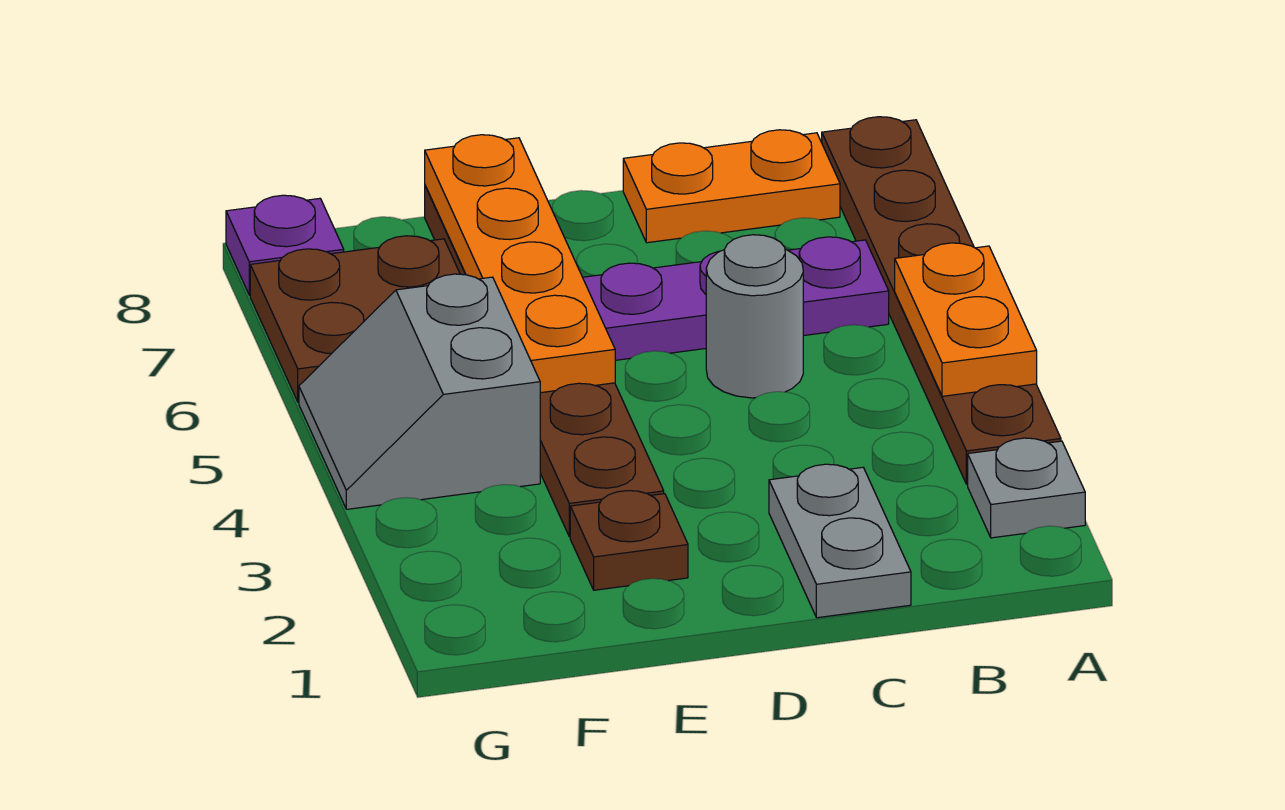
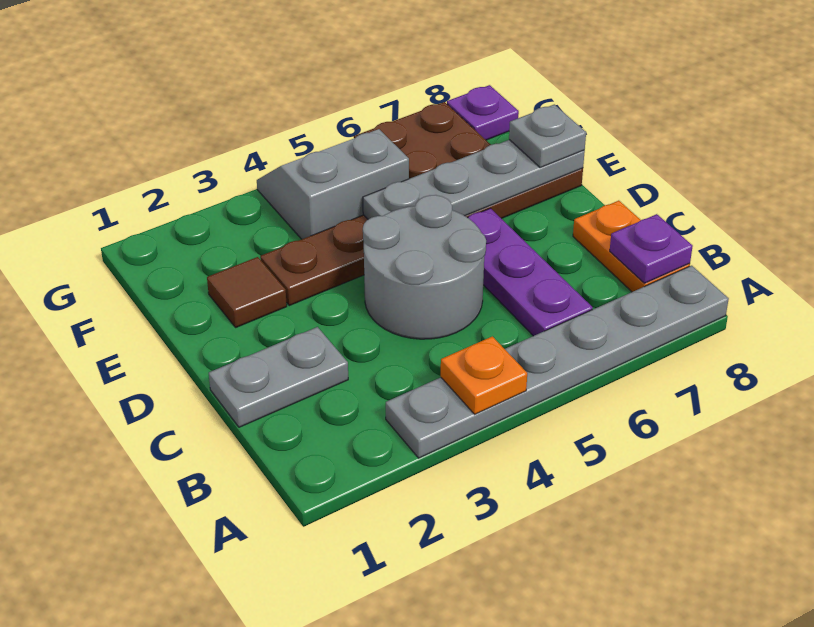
grey 1x1 plate [968,438,1085,538] -> grey 1x1 plate moved to [509,104,586,168]
brown 1x6 plate [822,117,1061,484] -> grey 1x6 plate [386,266,729,458]
orange 1x2 plate [895,243,1037,396] -> orange 1x1 plate [441,336,527,414]
none -> purple 1x1 plate [610,214,693,283]
grey 1x1 round brick [706,235,803,398] -> grey 2x2 round brick [363,195,486,339]
brown 1x1 plate [570,491,688,590] -> brown 1x1 tile [207,257,287,328]
orange 1x4 plate [425,135,615,393] -> grey 1x4 plate [363,140,585,219]

